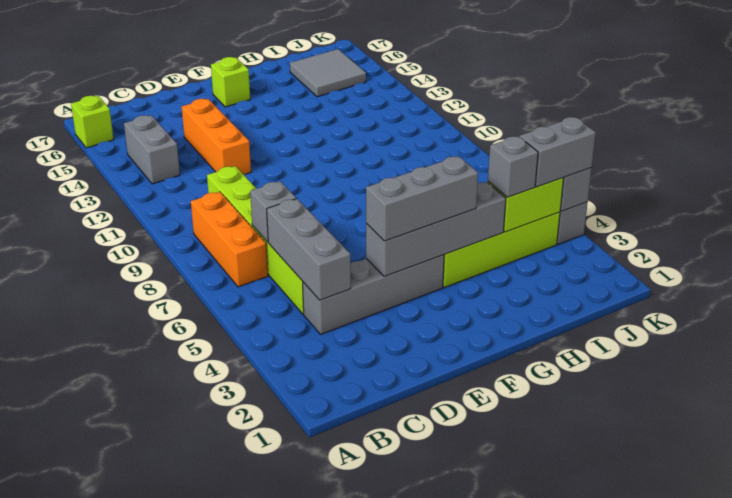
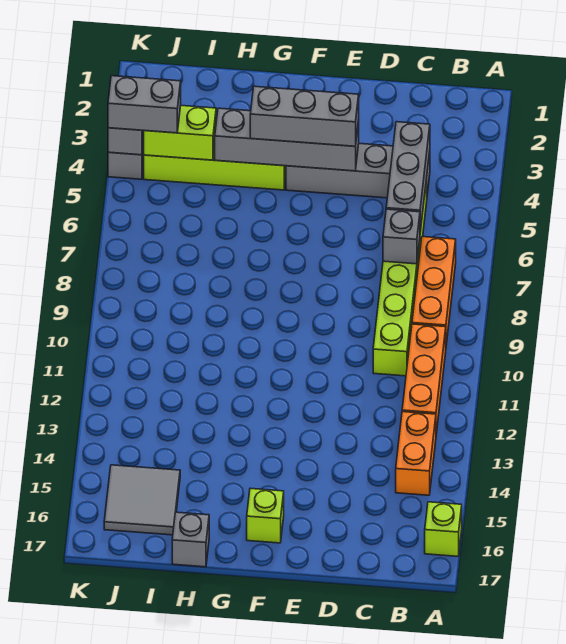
grey 1x2 brick [124,115,180,184] -> orange 1x2 brick [396,412,436,495]
orange 1x3 brick [182,99,251,175] -> orange 1x3 brick moved to [402,324,446,434]
grey 1x1 brick [488,136,538,197] -> grey 1x1 brick moved to [172,512,209,567]

